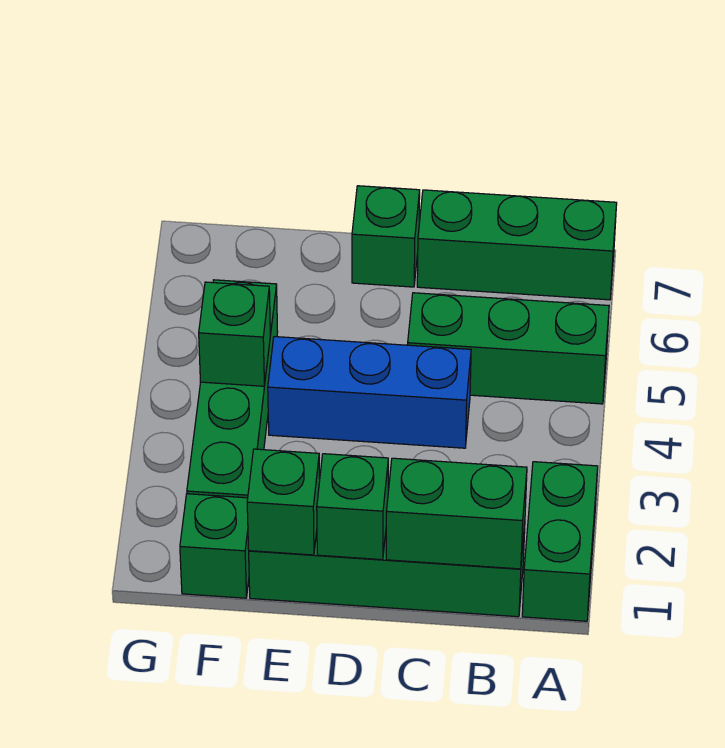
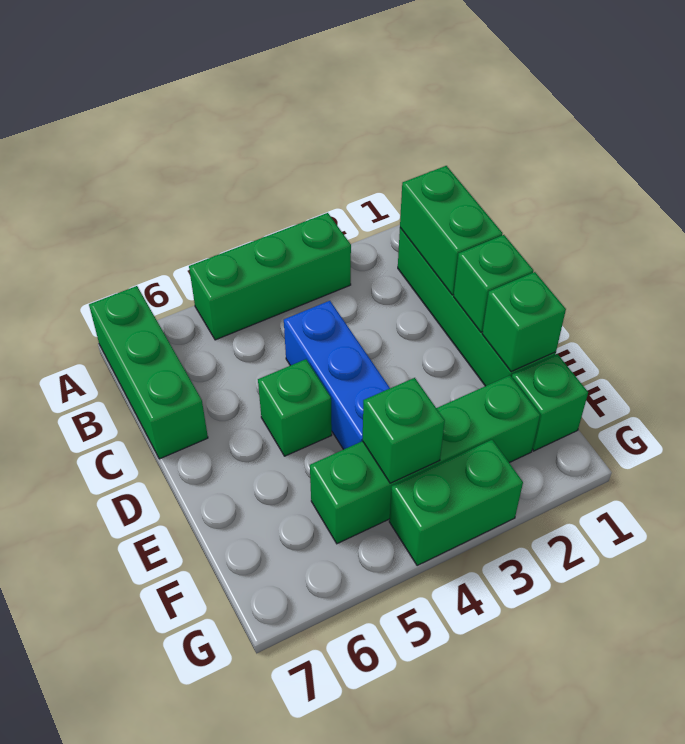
green 1x2 brick [522,462,598,621] -> green 1x2 brick moved to [389,440,523,566]
green 1x3 brick [408,293,609,404] -> green 1x3 brick turned to [189,213,351,340]
green 1x1 brick [352,186,420,287] -> green 1x1 brick moved to [258,359,332,456]

